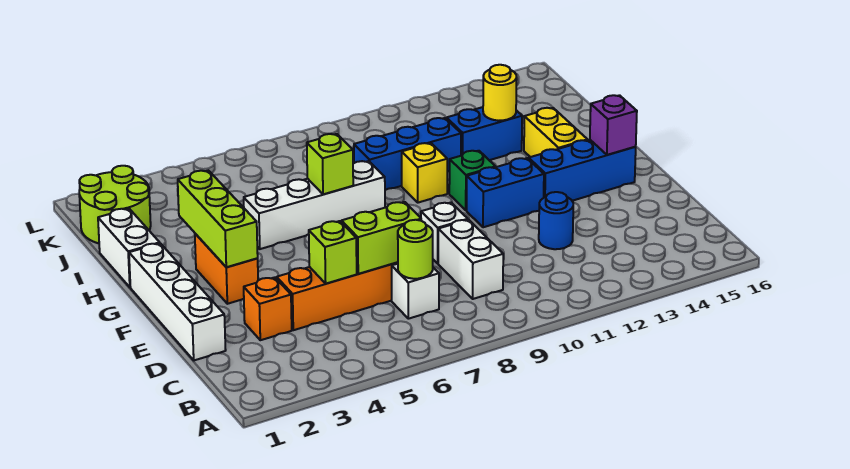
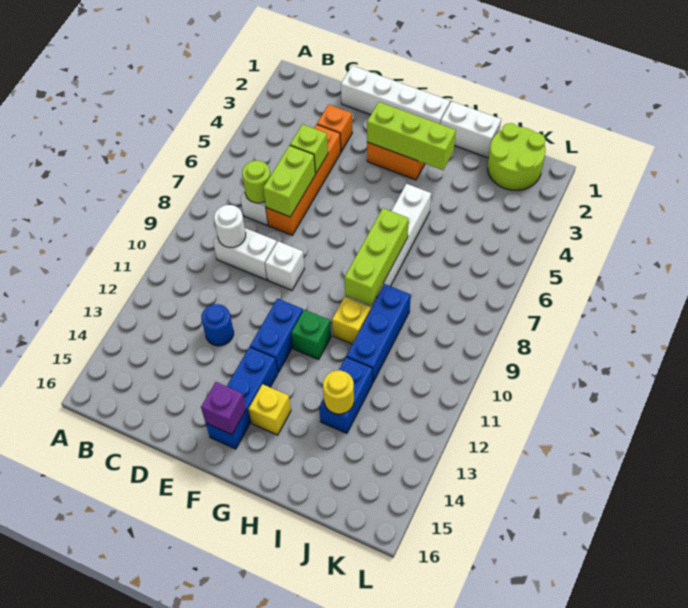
none -> white 1x1 round brick [214,205,246,247]
yellow 1x2 brick [524,108,587,157] -> yellow 1x1 brick [249,384,291,435]
lime 1x1 brick [307,134,353,194] -> lime 1x3 brick [345,208,409,306]

